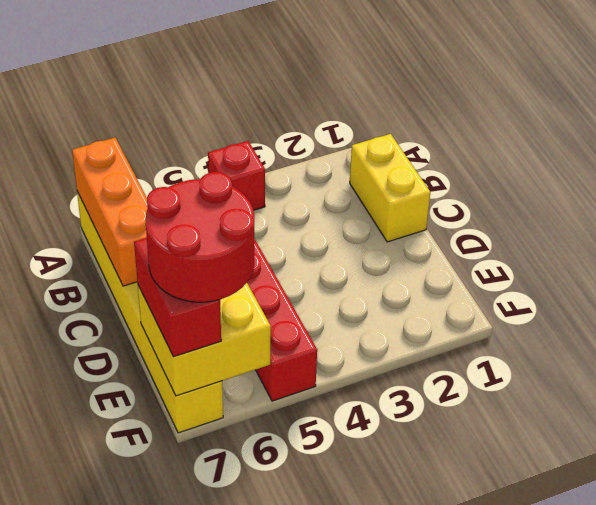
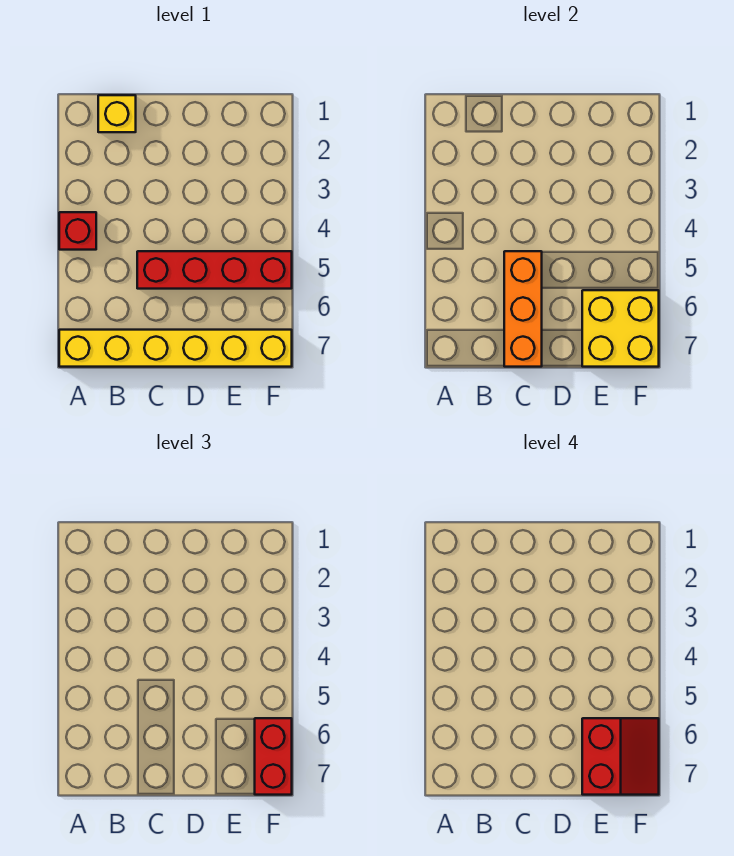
orange 1x3 brick [72,138,148,286] -> orange 1x3 brick turned to [504,251,542,367]
yellow 1x2 brick [350,134,430,242] -> yellow 1x1 brick [98,95,136,132]
red 2x2 round brick [146,172,254,302] -> red 2x2 slope [582,718,659,795]
red 1x2 brick [134,238,221,357] -> red 1x2 brick turned to [255,718,292,795]

